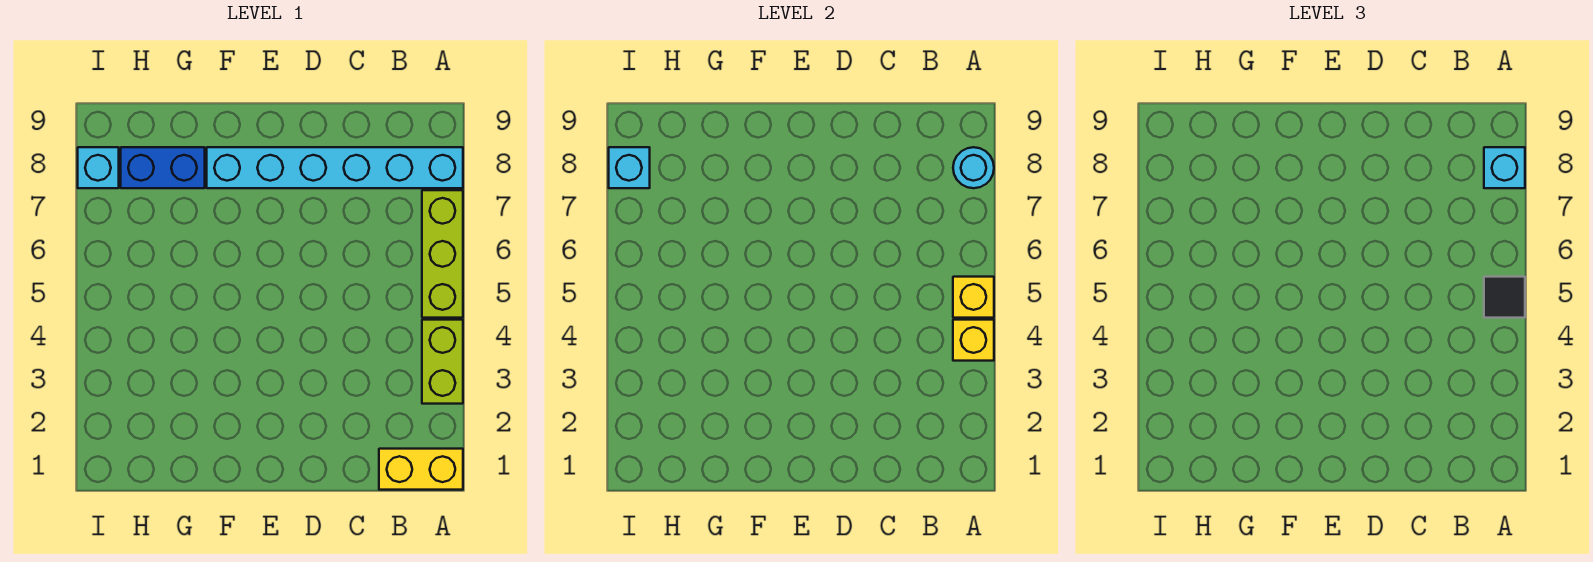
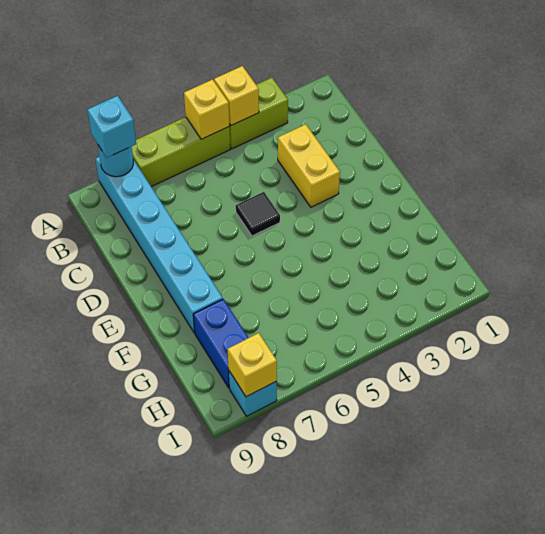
yellow 1x2 brick [379,449,463,490] -> yellow 1x2 brick moved to [278,124,340,207]
black 1x1 tile [1484,277,1525,318] -> black 1x1 tile moved to [236,192,280,236]
cyan 1x1 brick [609,147,650,188] -> yellow 1x1 brick [228,333,277,397]

